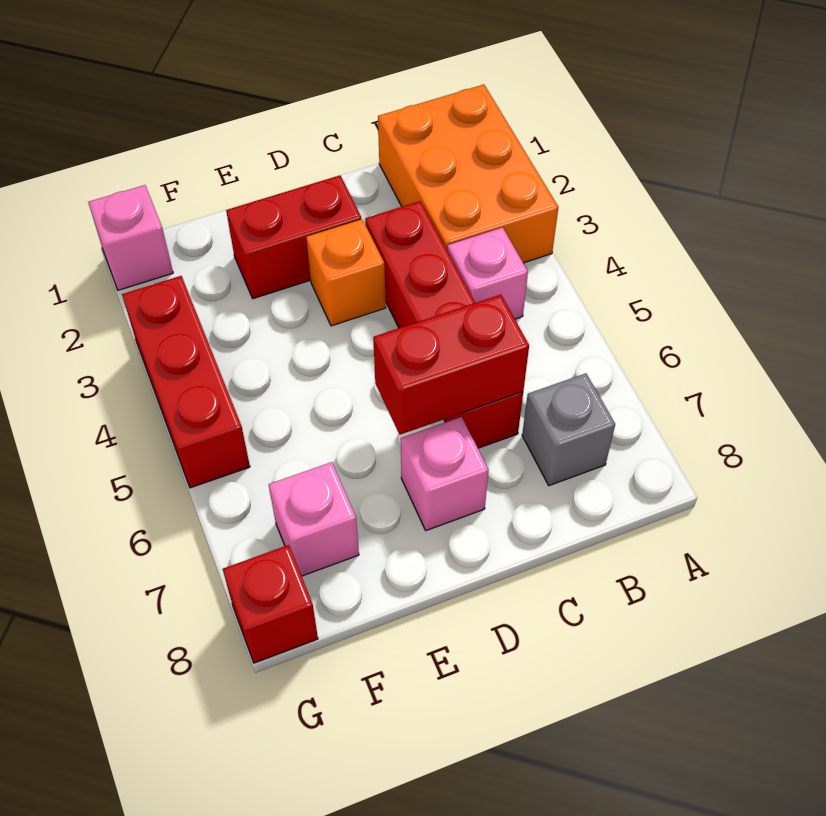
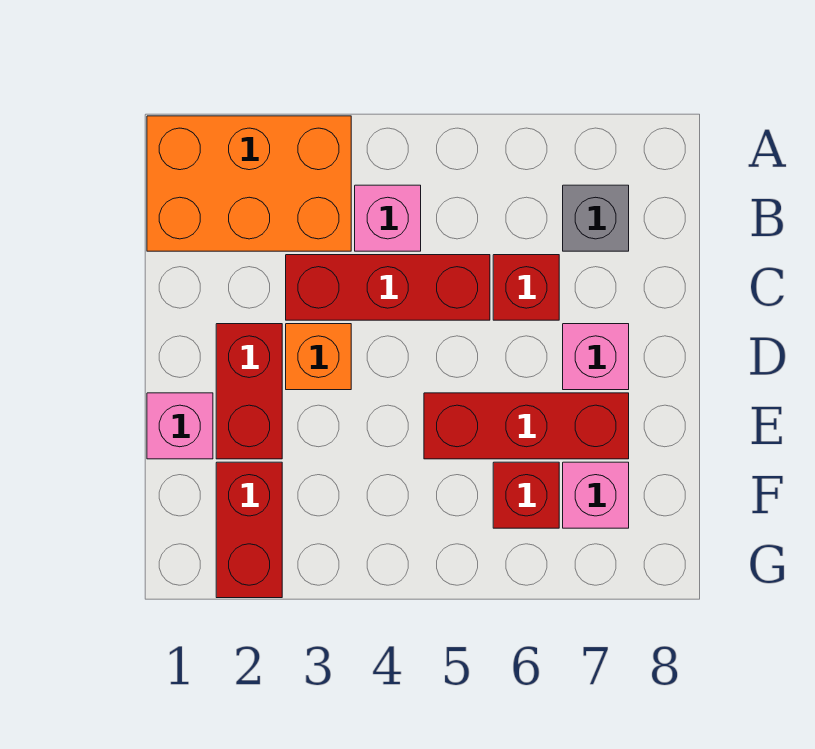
red 1x2 brick [373,295,529,435] -> red 1x2 brick moved to [216,462,282,598]
pink 1x1 brick [88,185,173,290] -> pink 1x1 brick moved to [147,393,213,459]
red 1x3 brick [122,276,250,488] -> red 1x3 brick moved to [424,393,629,459]
red 1x1 brick [223,545,318,663] -> red 1x1 brick moved to [493,462,559,528]

